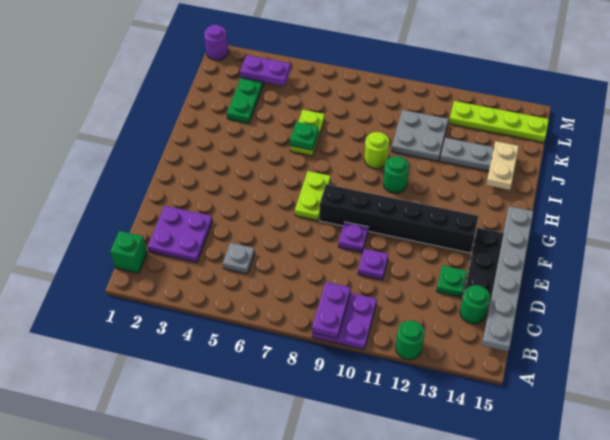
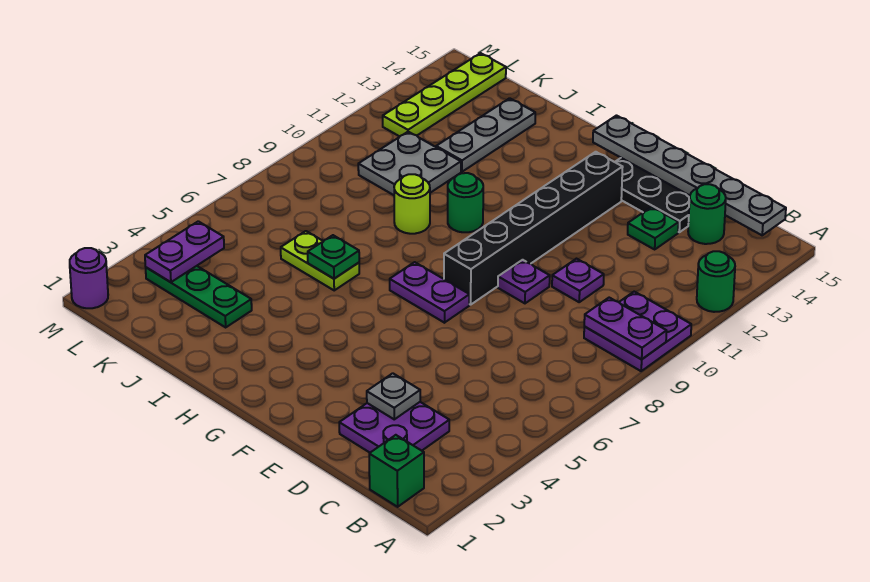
grey 1x1 plate [223,243,255,274] -> grey 1x1 plate moved to [367,373,420,419]
lime 1x2 plate [295,171,331,221] -> purple 1x2 plate [390,262,470,323]
tan 1x2 plate [486,141,519,190] -> none

